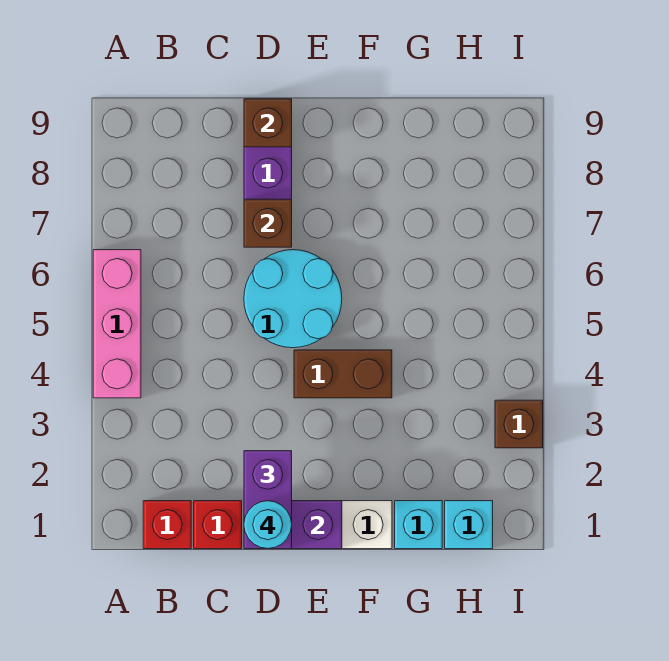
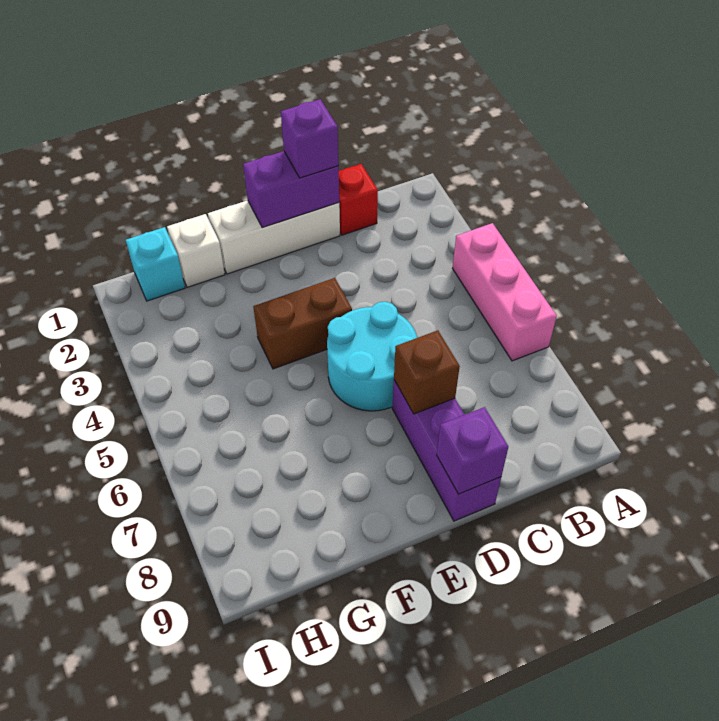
red 1x1 brick [143,501,191,549] -> none
purple 1x2 brick [244,451,292,549] -> purple 1x1 brick [281,99,339,178]
cyan 1x1 round brick [244,501,292,549] -> none
brown 1x1 brick [244,99,292,147] -> purple 1x1 brick [437,407,508,494]
cyan 1x1 brick [395,501,442,549] -> white 1x1 brick [167,214,225,287]
brown 1x1 brick [495,400,543,448] -> none

